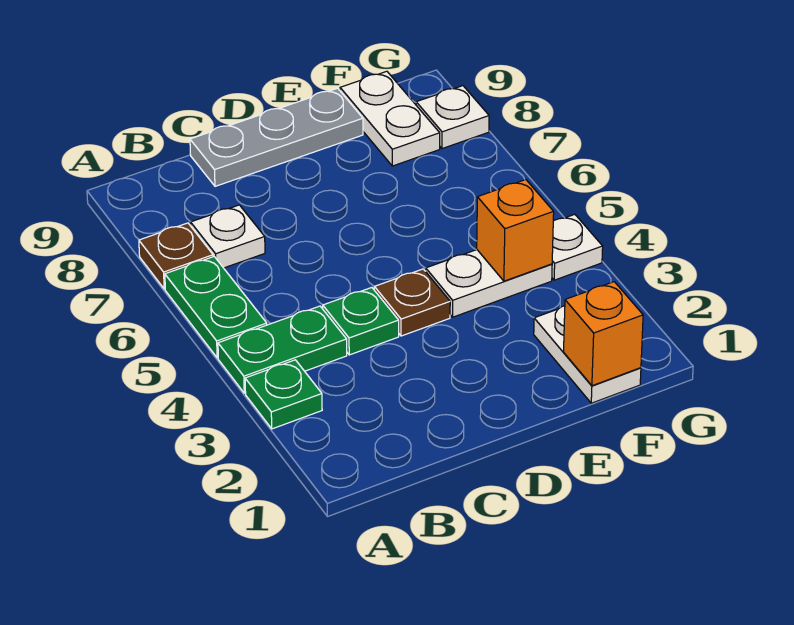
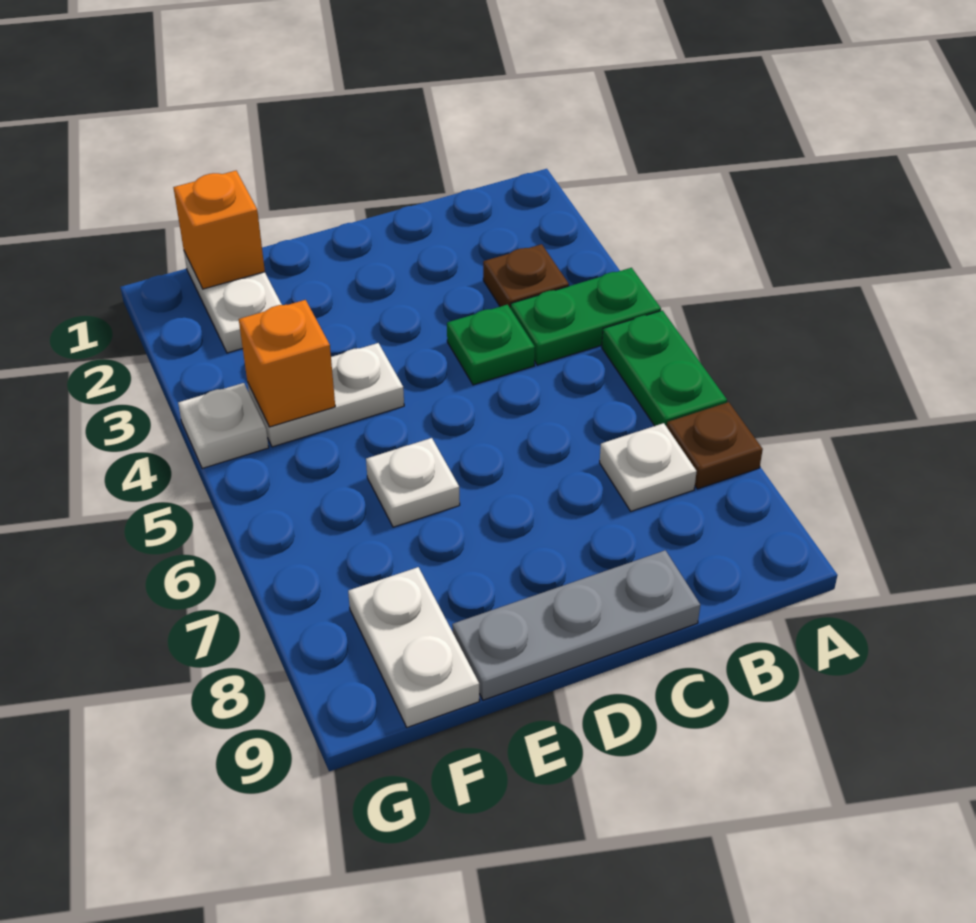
green 1x1 plate [245,360,322,429] -> none
brown 1x1 plate [374,269,450,336] -> brown 1x1 plate moved to [483,244,569,309]
white 1x1 plate [416,86,489,149] -> white 1x1 plate moved to [366,438,460,527]

